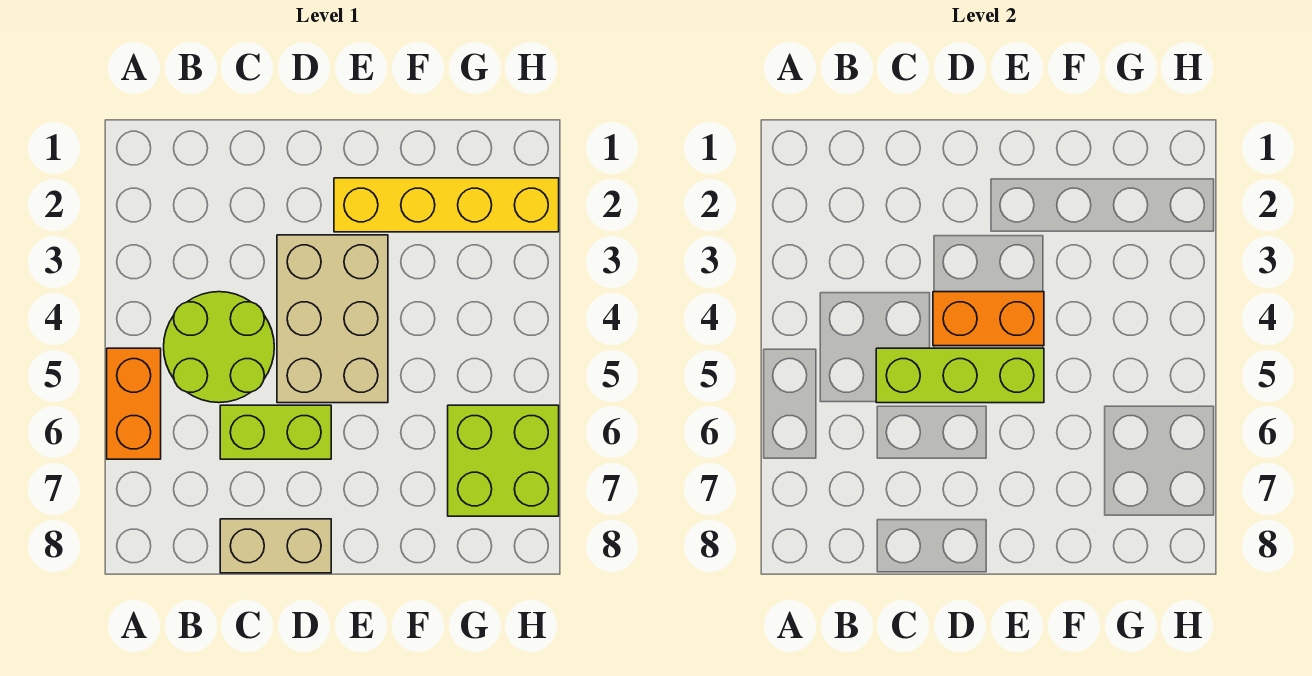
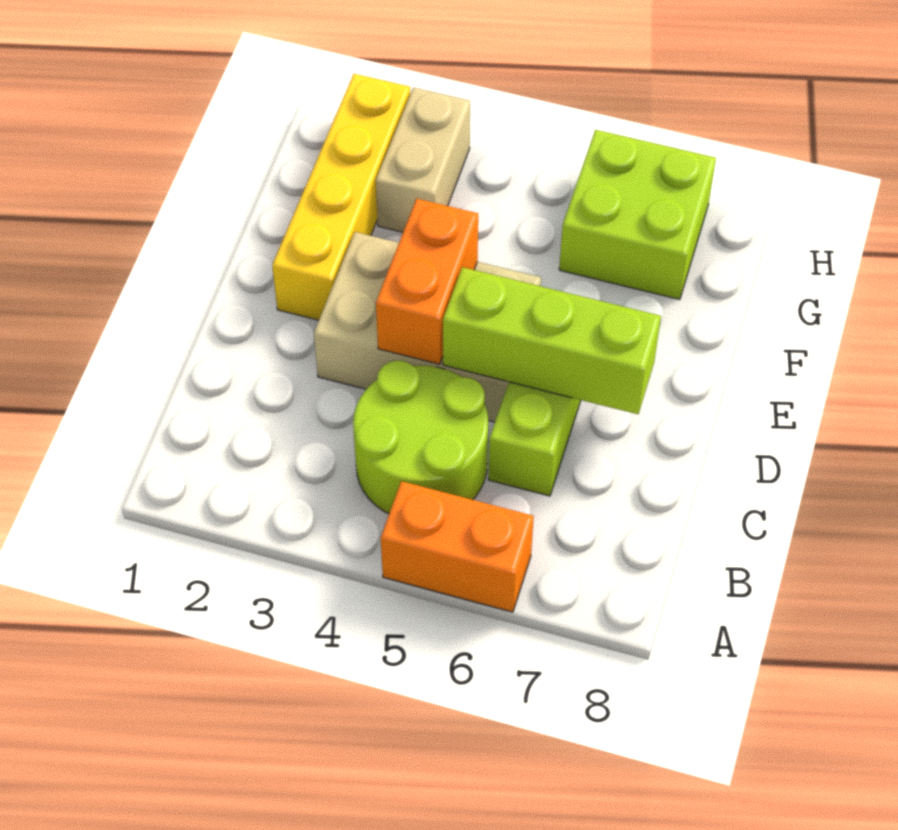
lime 1x3 brick [876,348,1044,403] -> lime 1x3 brick turned to [443,267,661,414]
tan 1x2 brick [220,519,331,573] -> tan 1x2 brick moved to [376,87,470,232]

